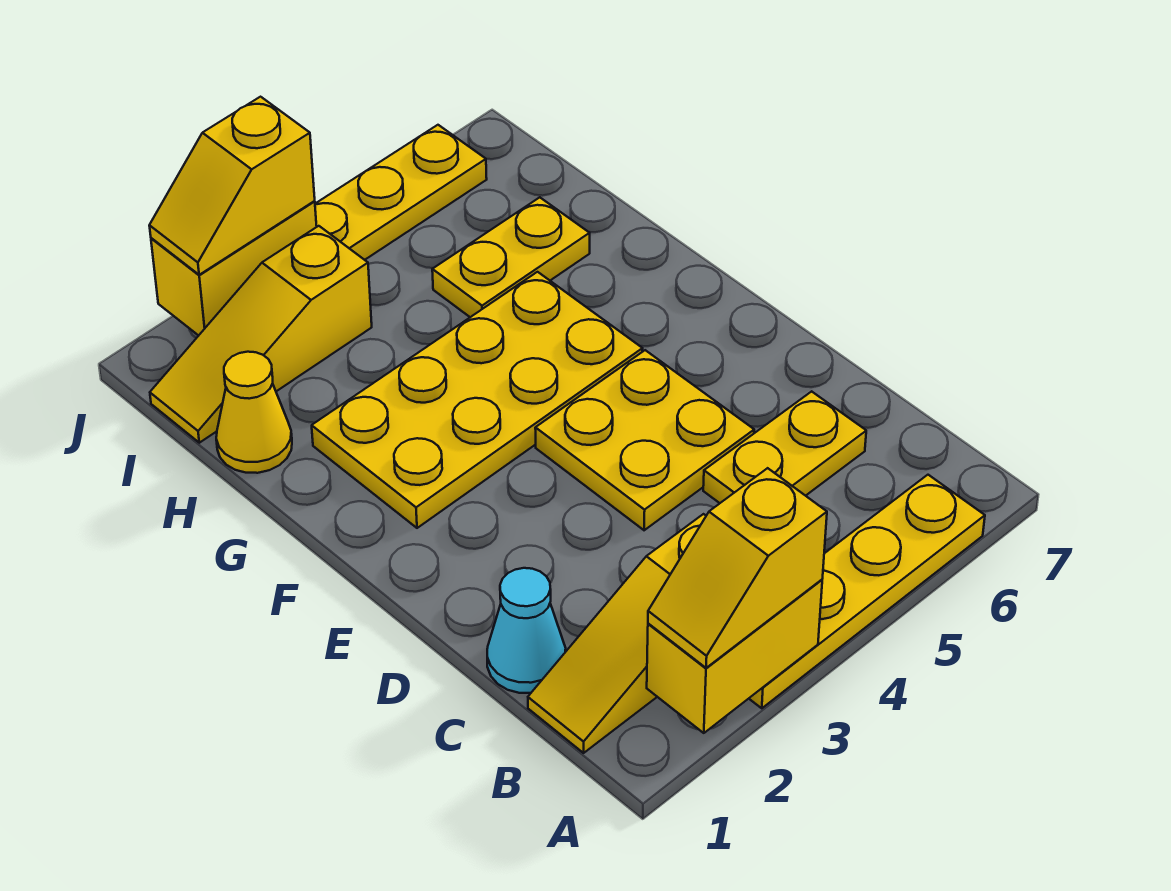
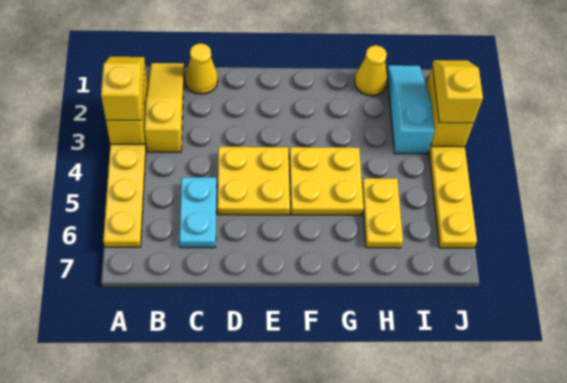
cyan 1x1 cone [487,568,566,693] -> yellow 1x1 cone [185,43,218,94]
yellow 1x2 plate [703,391,866,503] -> cyan 1x2 plate [180,177,217,248]
yellow 2x4 plate [312,272,643,528] -> yellow 2x2 plate [289,147,364,215]
yellow 1x3 slope [150,226,372,443] -> cyan 1x3 slope [387,65,435,154]

